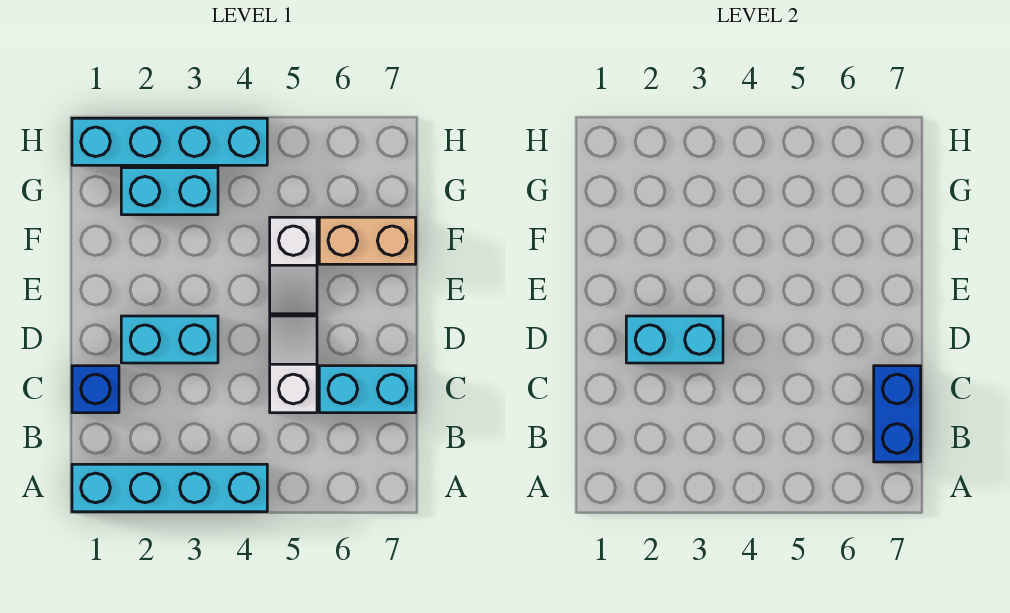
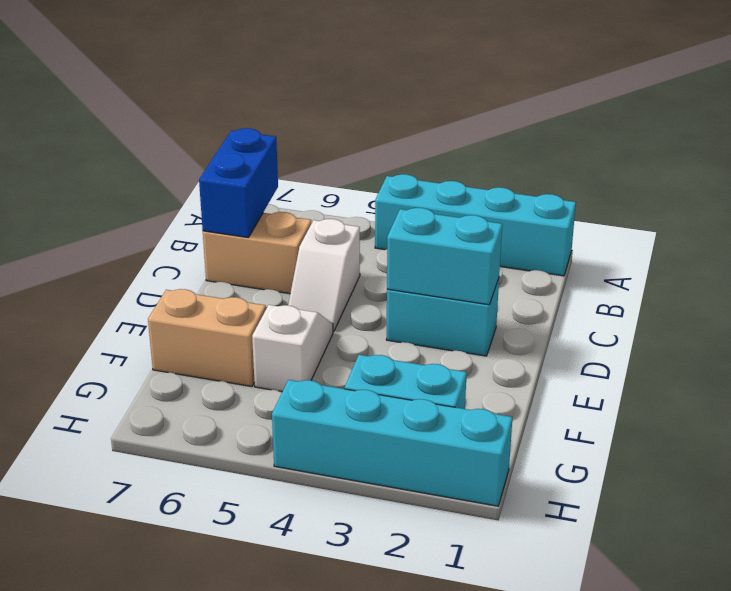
blue 1x1 brick [72,366,119,413] -> none
cyan 1x2 brick [319,366,416,413] -> tan 1x2 brick [203,212,311,294]

